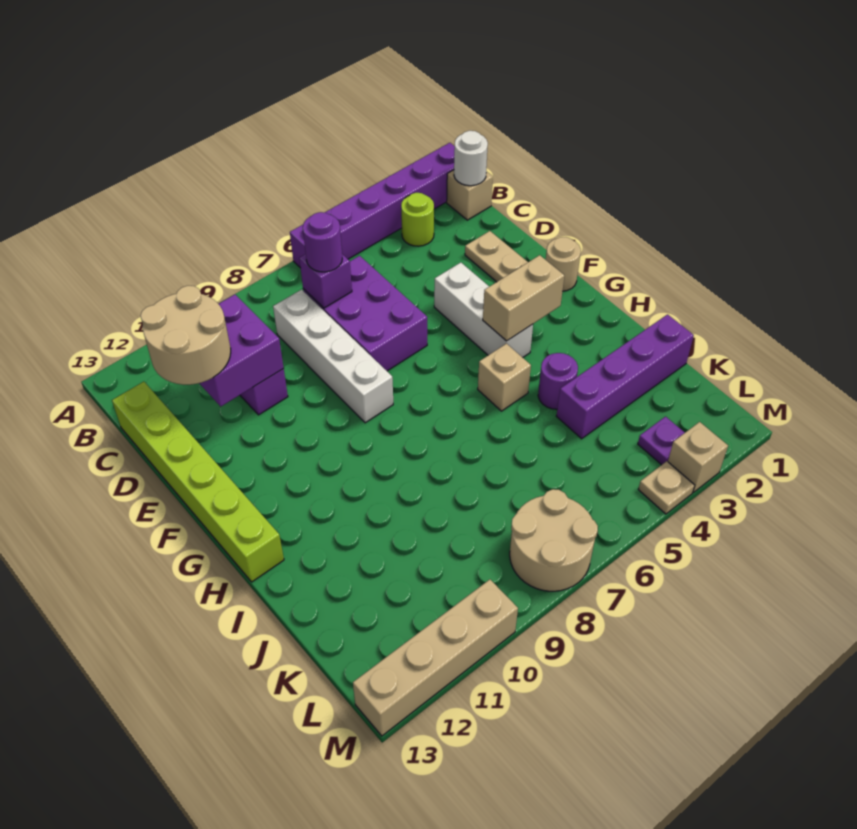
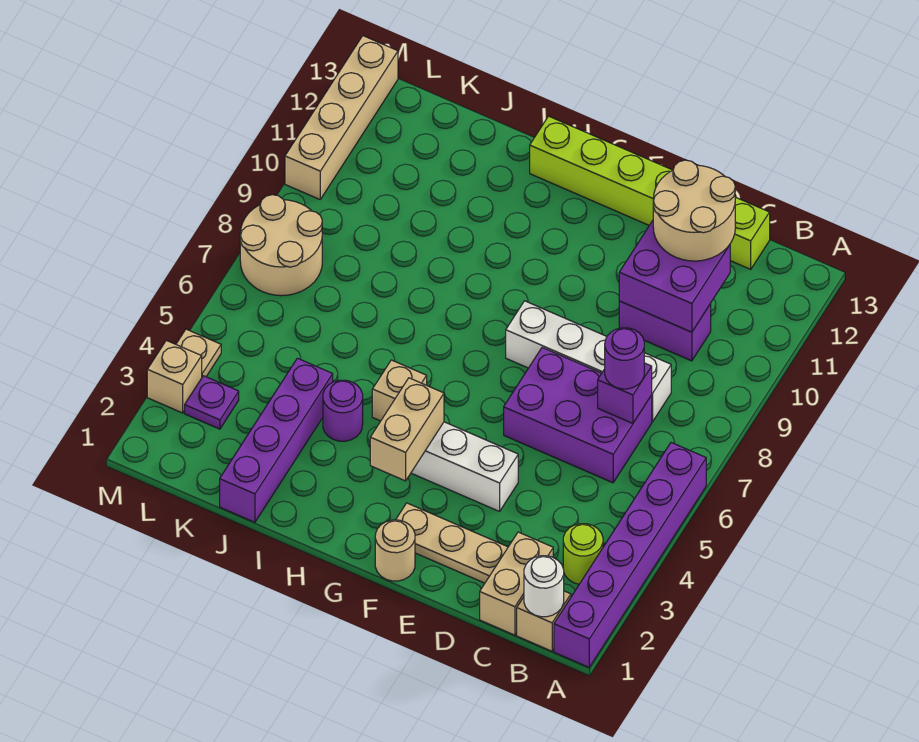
none -> tan 1x2 brick [480,532,553,635]

